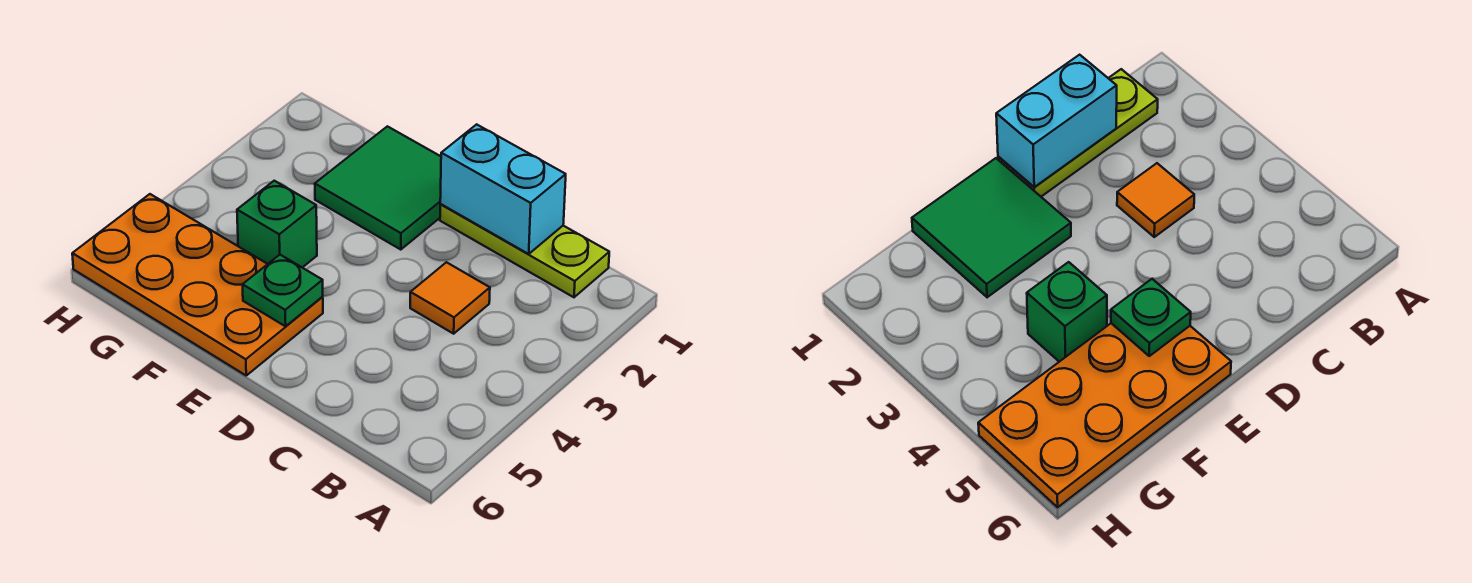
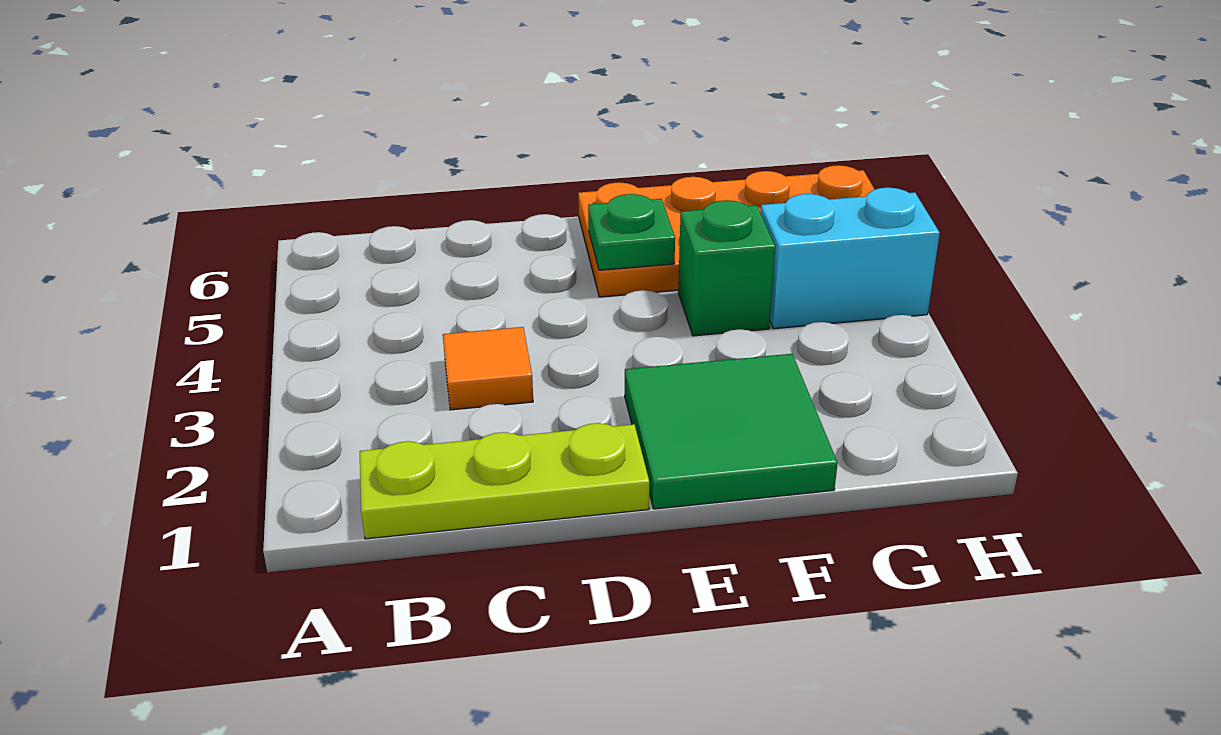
cyan 1x2 brick [440,124,566,254] -> cyan 1x2 brick moved to [761,187,940,329]

